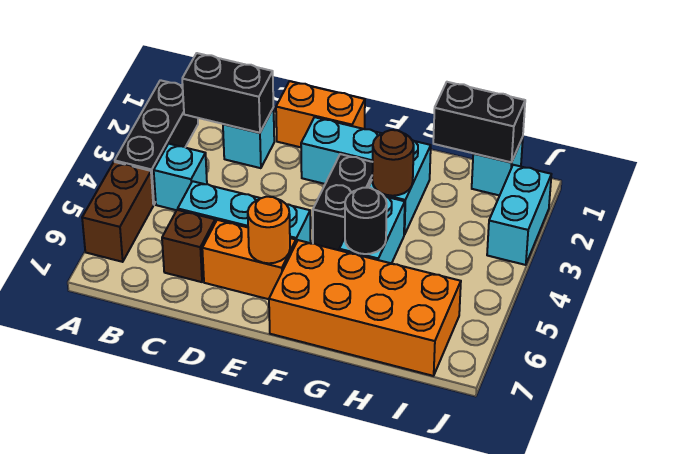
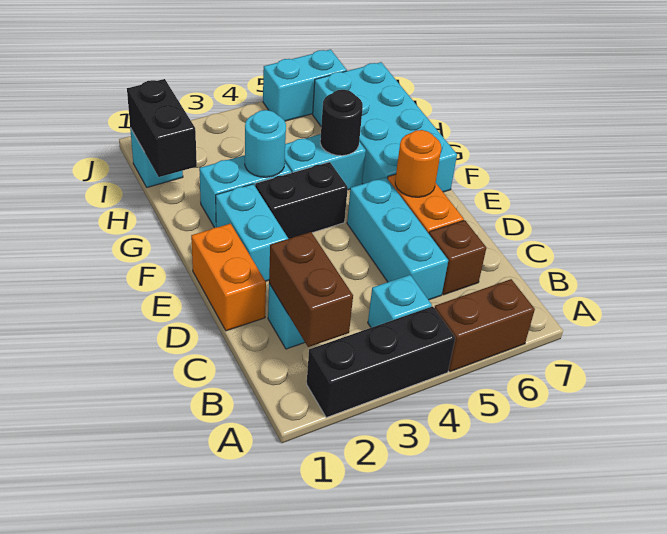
black 1x2 brick [182,53,273,133] -> brown 1x2 brick [269,232,353,347]
orange 2x4 brick [269,240,461,376] -> cyan 2x4 brick [313,62,457,192]
brown 1x1 round brick [372,130,414,196] -> cyan 1x1 round brick [245,110,286,177]
cyan 1x2 brick [487,165,551,265] -> cyan 1x2 brick moved to [263,49,347,121]

